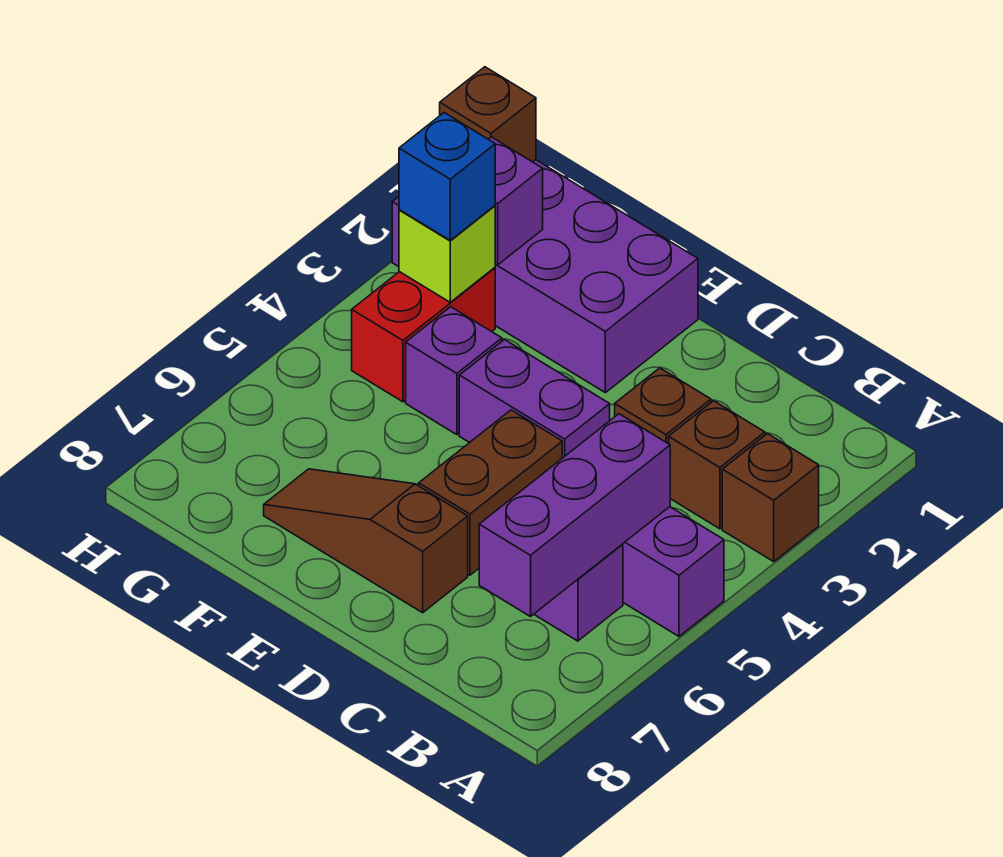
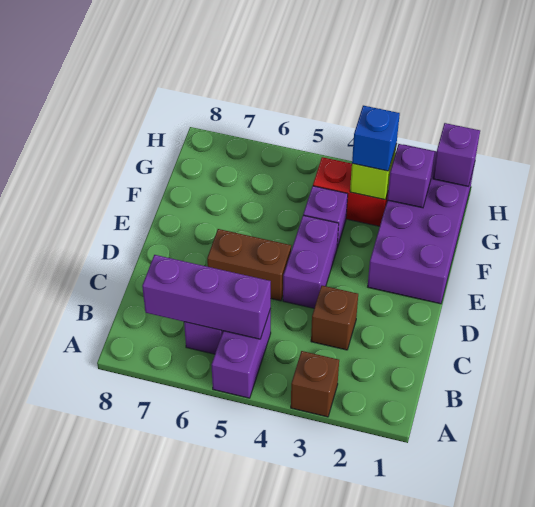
brown 1x1 brick [669,401,765,529] -> none
brown 1x3 slope [264,469,468,613] -> none
brown 1x1 brick [440,67,536,162] -> purple 1x1 brick [433,123,480,186]

